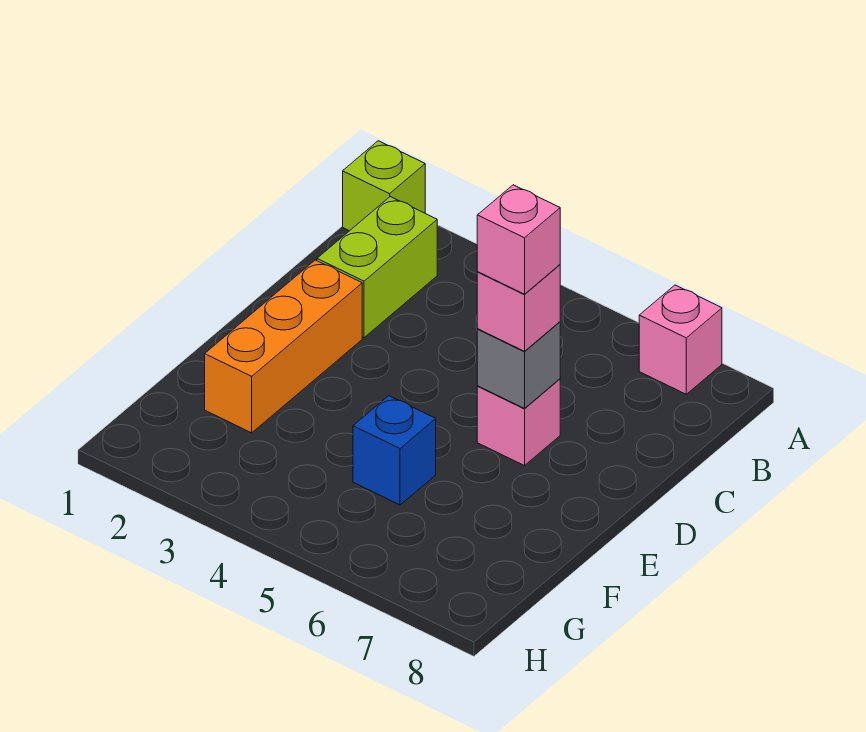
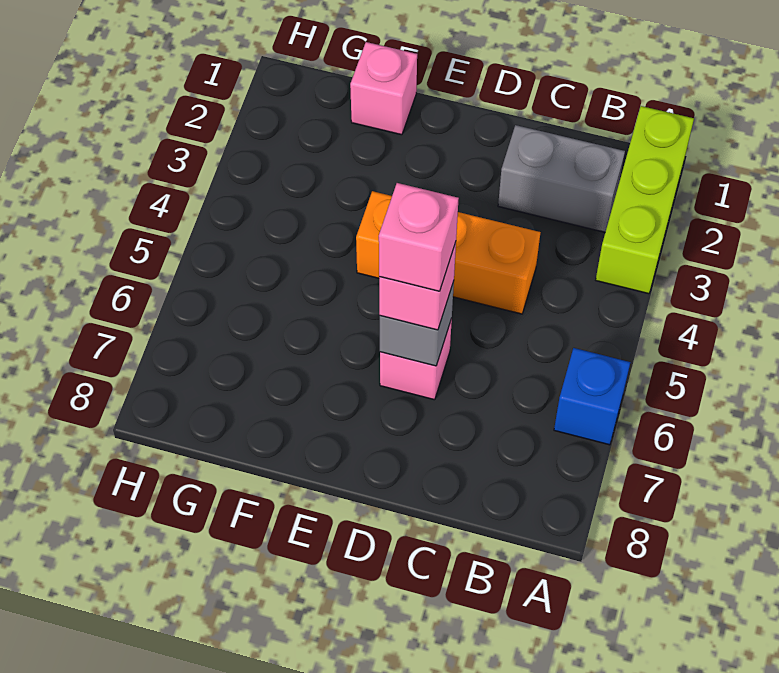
lime 1x1 brick [343,141,425,231] -> lime 1x3 brick [596,106,694,294]
pink 1x1 brick [639,285,722,394] -> pink 1x1 brick moved to [350,42,417,135]
lime 1x2 brick [317,197,437,338] -> grey 1x2 brick [498,125,625,232]
orange 1x3 brick [205,260,362,433] -> orange 1x3 brick moved to [356,191,540,314]
blue 1x1 brick [353,396,436,505] -> blue 1x1 brick moved to [554,348,630,445]

